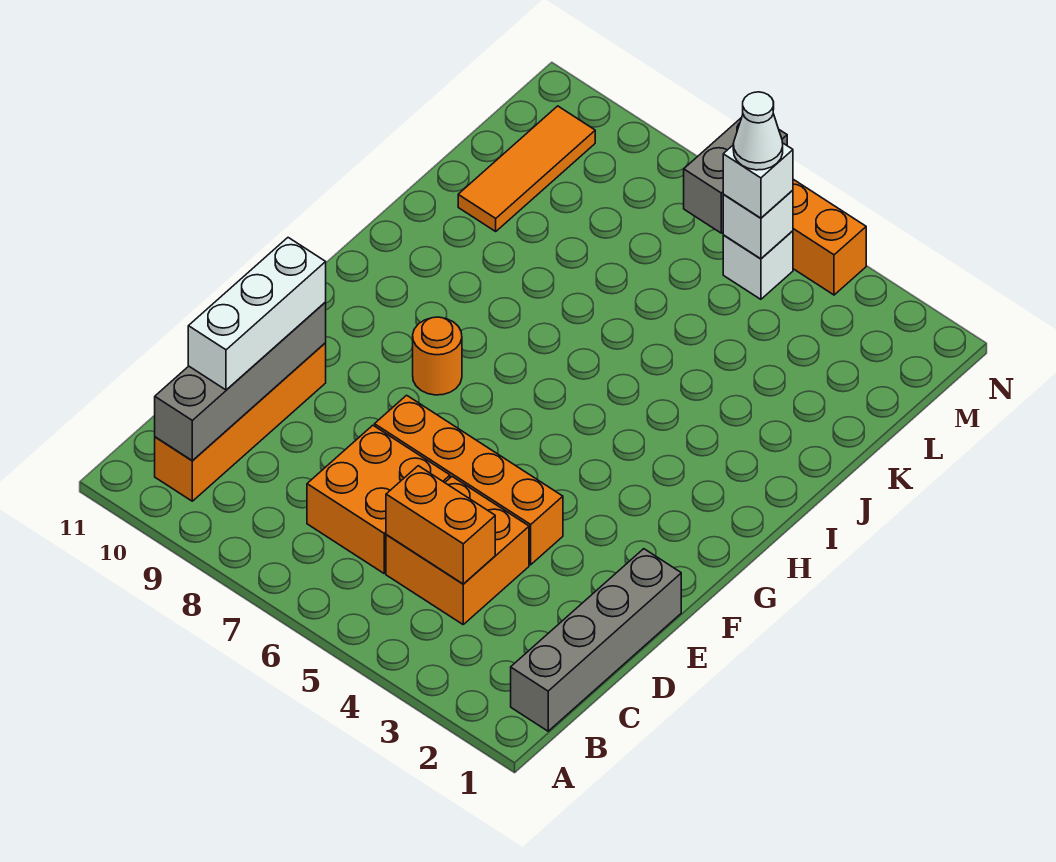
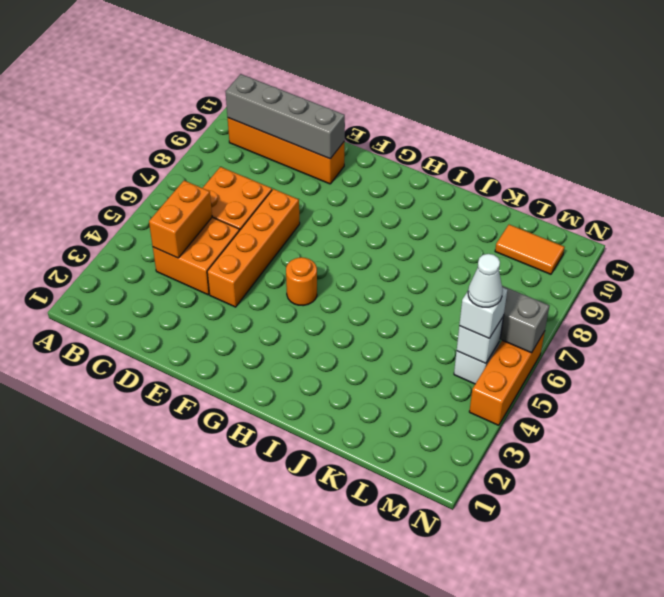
grey 1x4 brick [511,549,681,731] -> none
white 1x3 brick [188,238,326,390] -> none
orange 1x1 round brick [413,317,462,395] -> orange 1x1 round brick moved to [286,257,317,306]
orange 1x3 tile [458,106,595,231] -> orange 1x2 tile [495,225,564,274]

